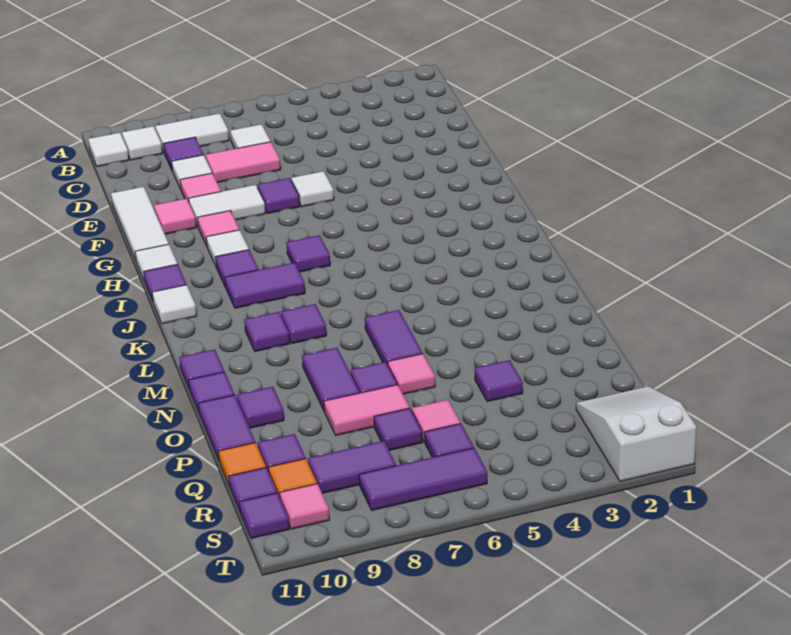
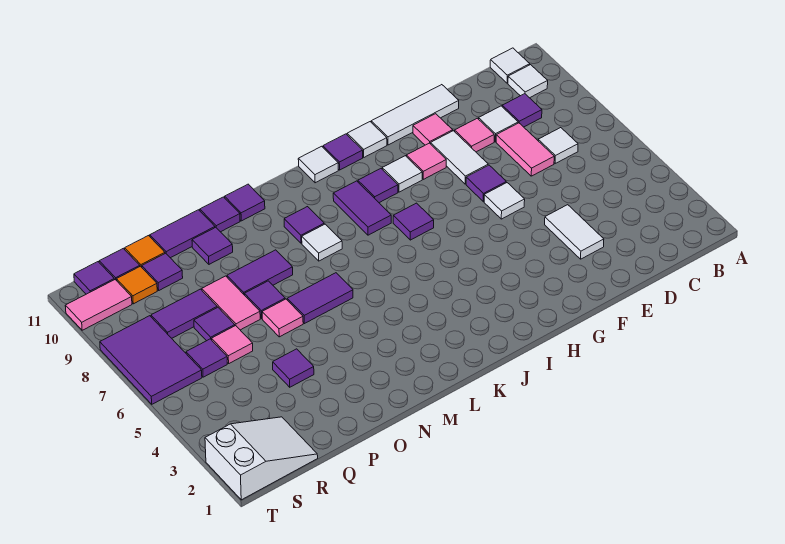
white 1x2 tile [155,113,229,152] -> white 1x2 tile moved to [545,205,604,259]
purple 1x1 tile [281,304,326,344] -> white 1x1 tile [302,224,342,261]
purple 1x2 tile [308,441,396,493] -> purple 1x2 tile turned to [151,289,217,338]
purple 1x3 tile [359,448,487,511] -> purple 2x3 tile [100,316,202,404]
pink 1x1 tile [280,484,330,529] -> pink 1x2 tile [65,280,132,330]

